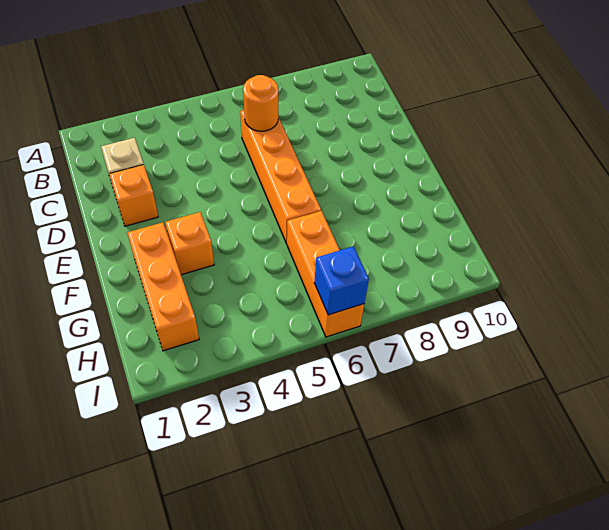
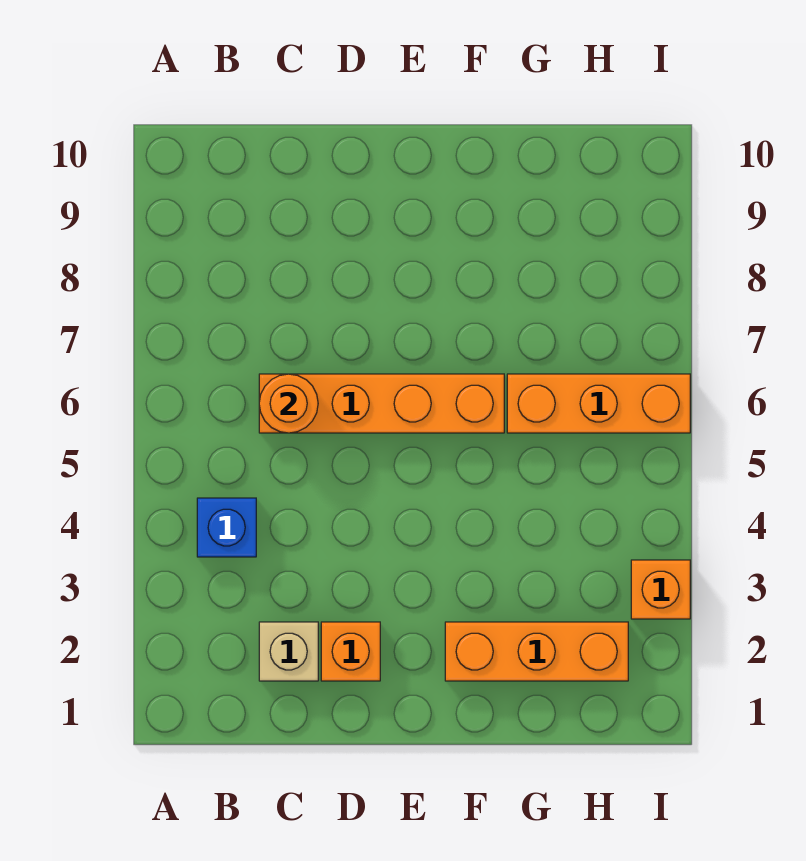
orange 1x1 brick [165,212,214,275] -> orange 1x1 brick moved to [631,560,690,619]
blue 1x1 brick [314,246,369,315] -> blue 1x1 brick moved to [197,498,256,557]

